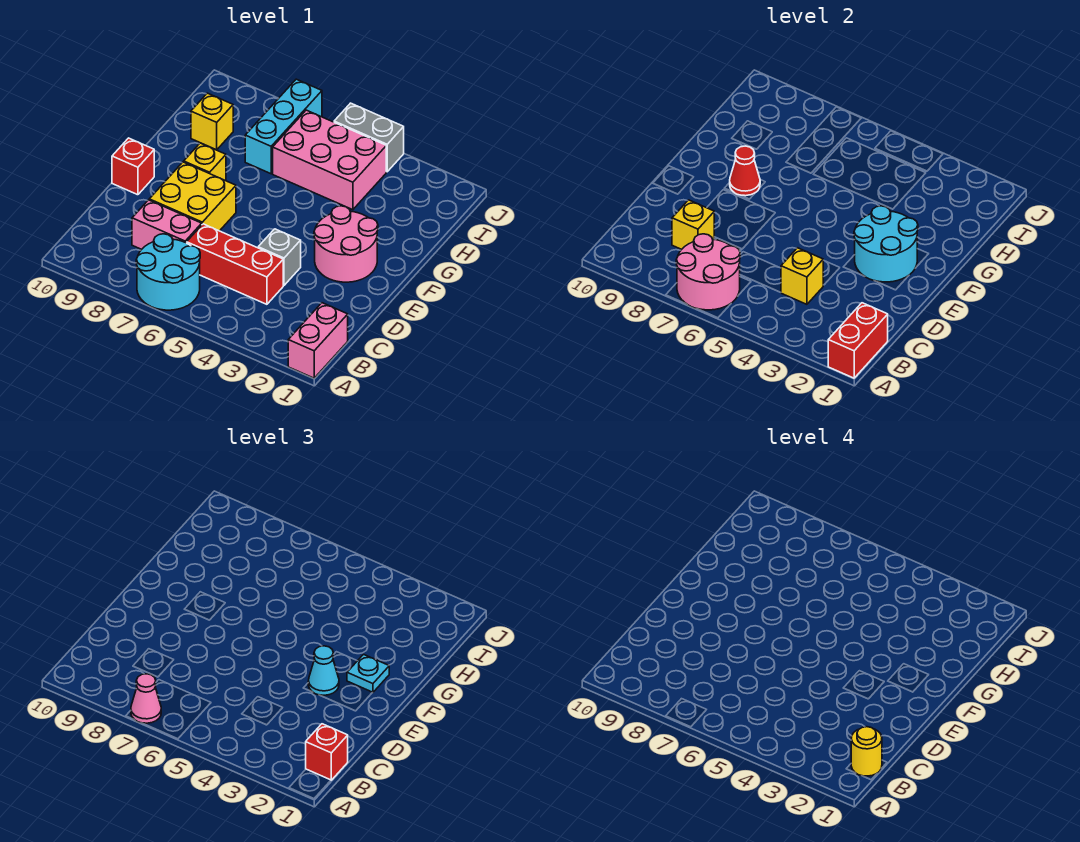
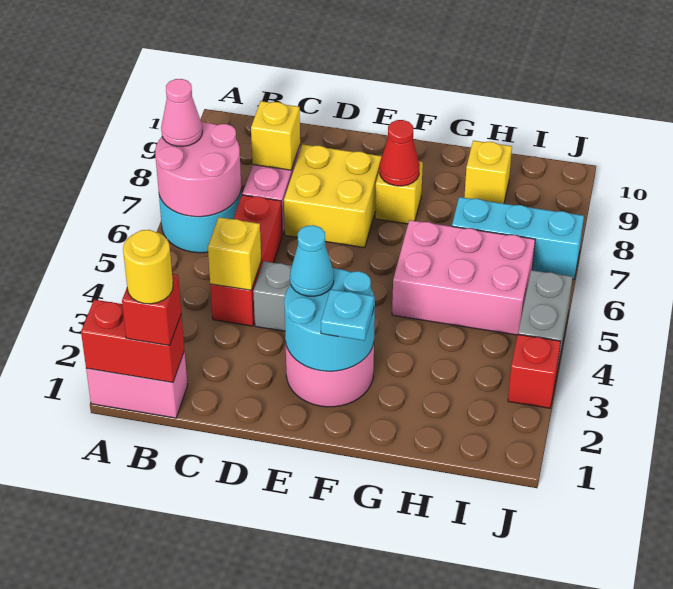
red 1x1 brick [112,138,154,195] -> red 1x1 brick moved to [508,334,561,408]
pink 2x3 brick [273,110,386,210] -> pink 2x3 brick turned to [392,220,535,335]

